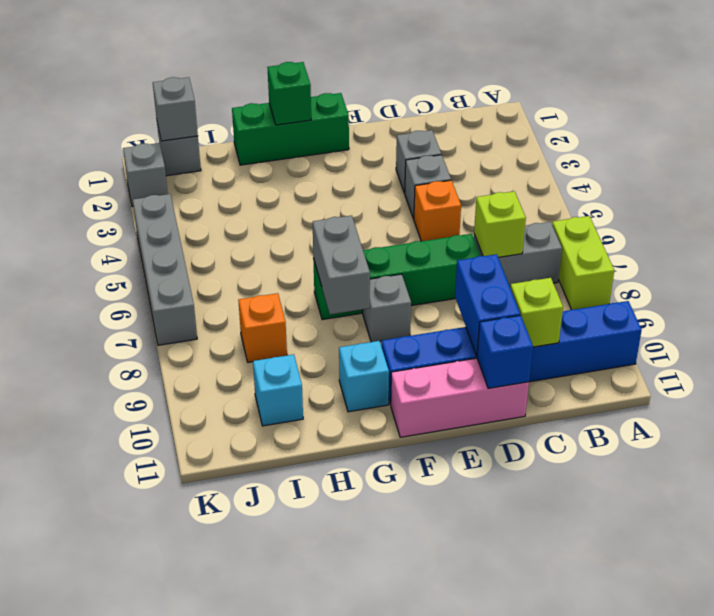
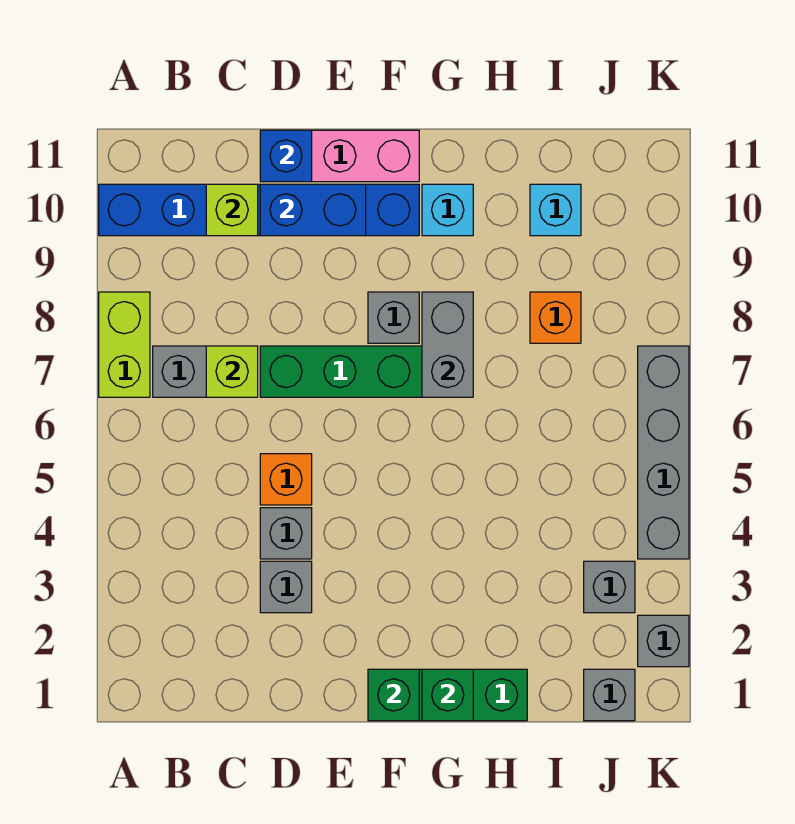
blue 1x2 brick [455,254,520,356] -> blue 1x2 brick turned to [260,184,366,236]
none -> green 1x1 brick [368,669,419,721]
grey 1x1 brick [153,77,198,141] -> grey 1x1 brick moved to [584,561,635,613]

